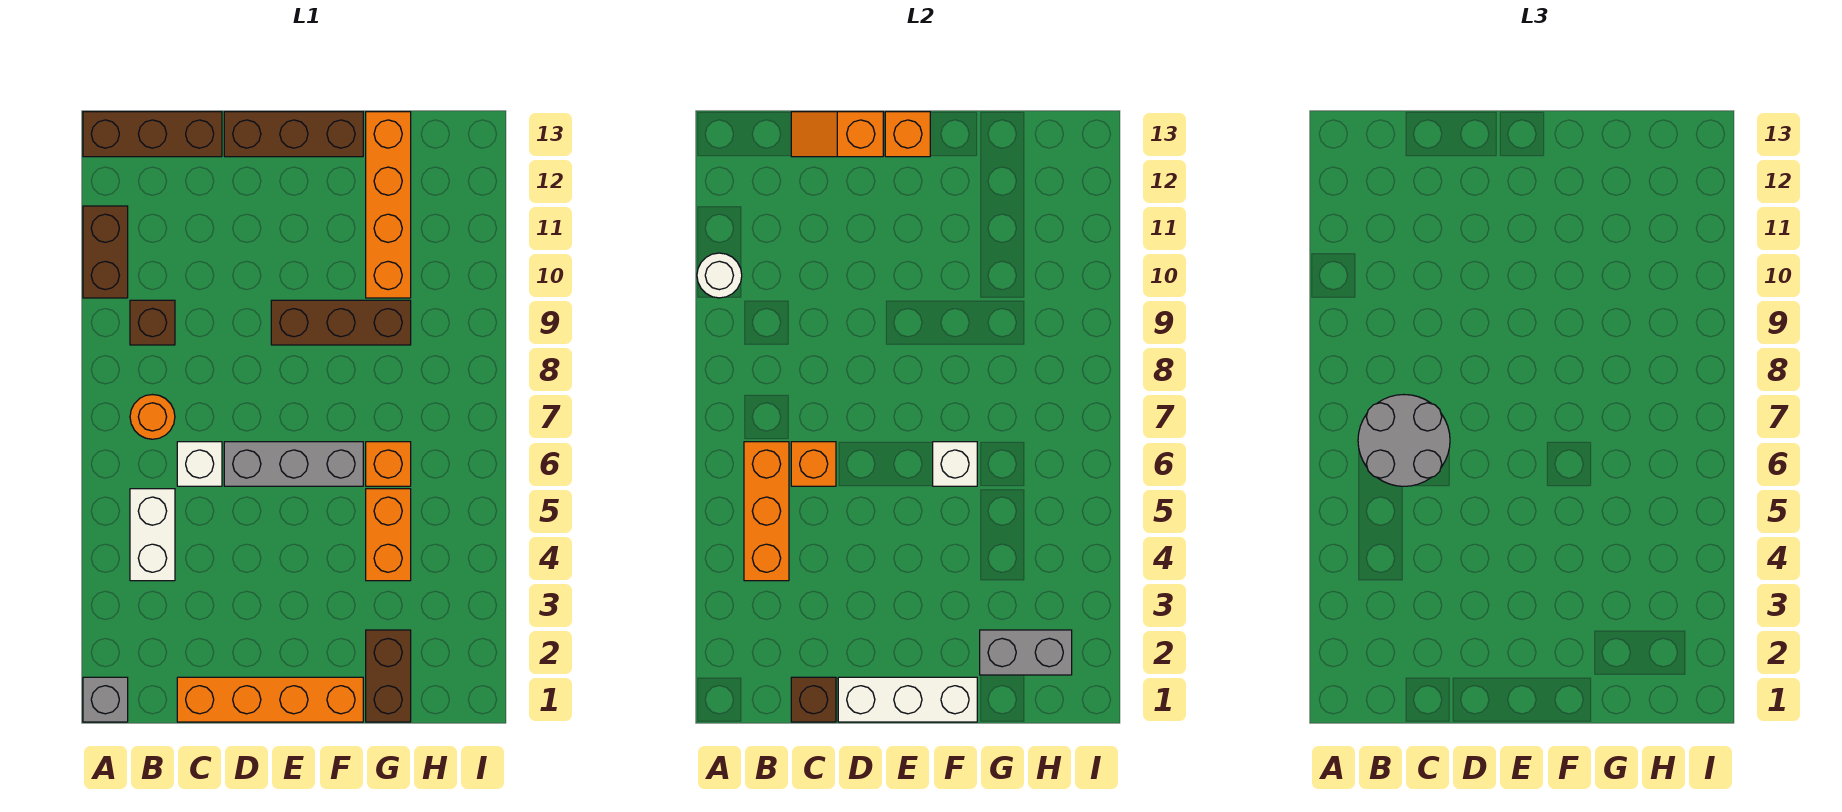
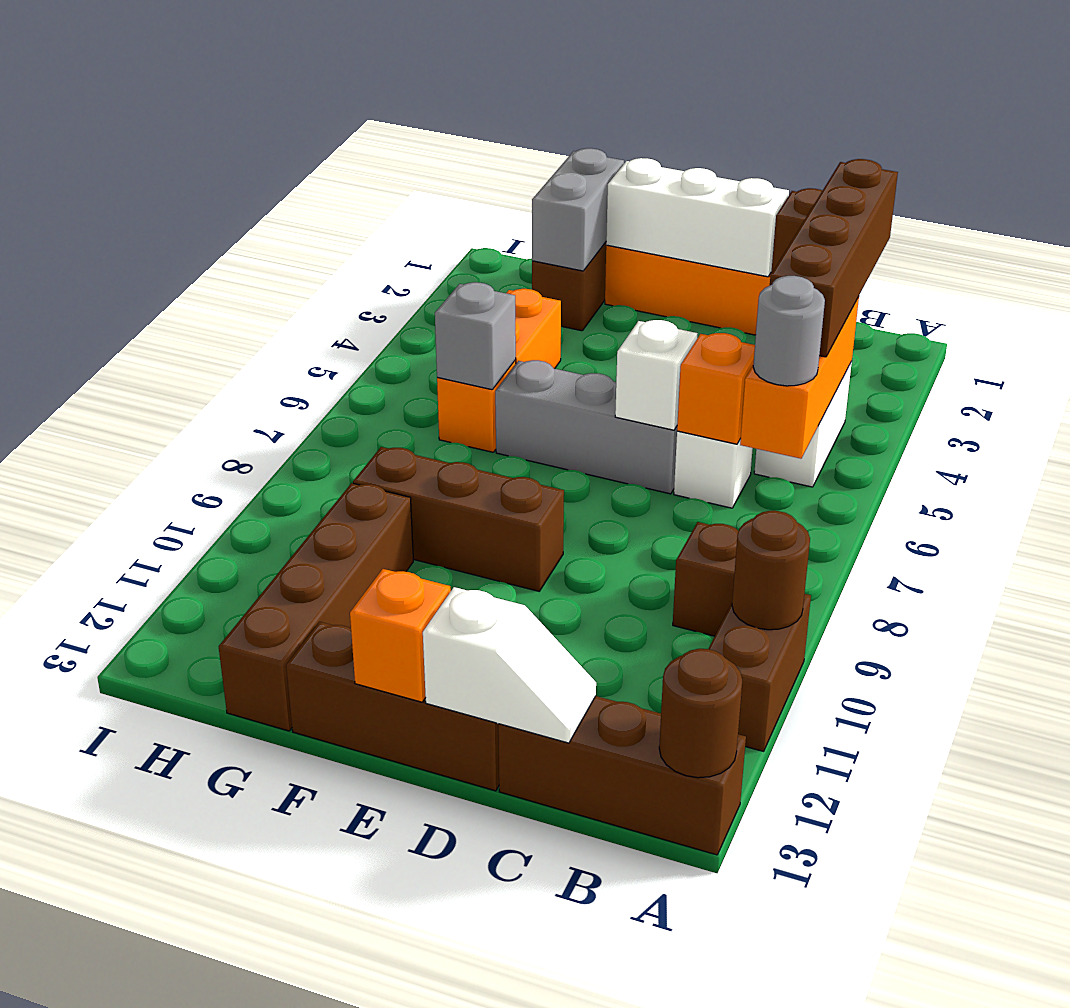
grey 1x1 brick [83,677,128,722] -> grey 1x1 brick moved to [435,282,516,390]
white 1x1 round brick [697,253,742,298] -> brown 1x1 round brick [732,511,810,630]
none -> brown 1x1 round brick [659,649,742,778]
none -> brown 1x4 brick [770,159,898,357]
grey 2x2 round brick [1358,395,1450,486] -> grey 1x1 round brick [753,276,825,386]
orange 1x1 round brick [130,395,175,439] -> none
orange 1x2 slope [791,112,883,157] -> white 1x2 slope [423,587,596,743]
white 1x1 brick [933,442,977,486] -> white 1x1 brick moved to [615,320,698,430]
grey 1x2 brick [980,630,1072,675] -> grey 1x2 brick turned to [532,148,624,271]
orange 1x4 brick [366,112,411,298] -> brown 1x4 brick [219,483,413,731]

